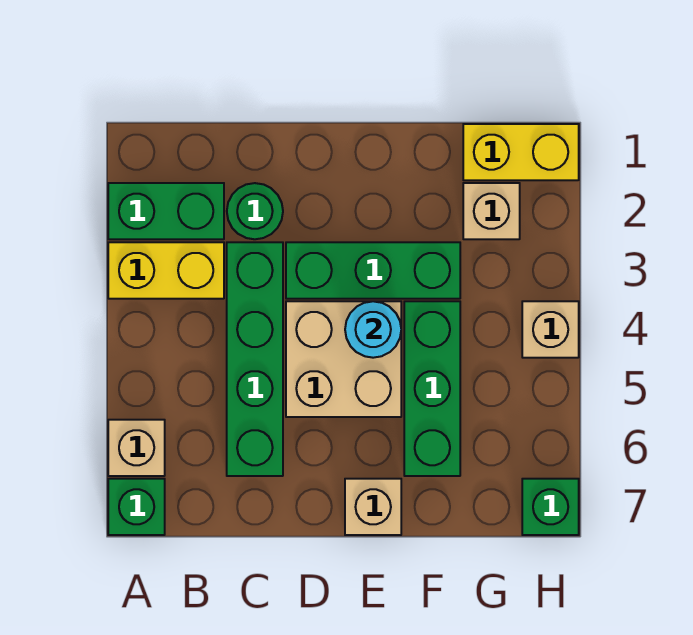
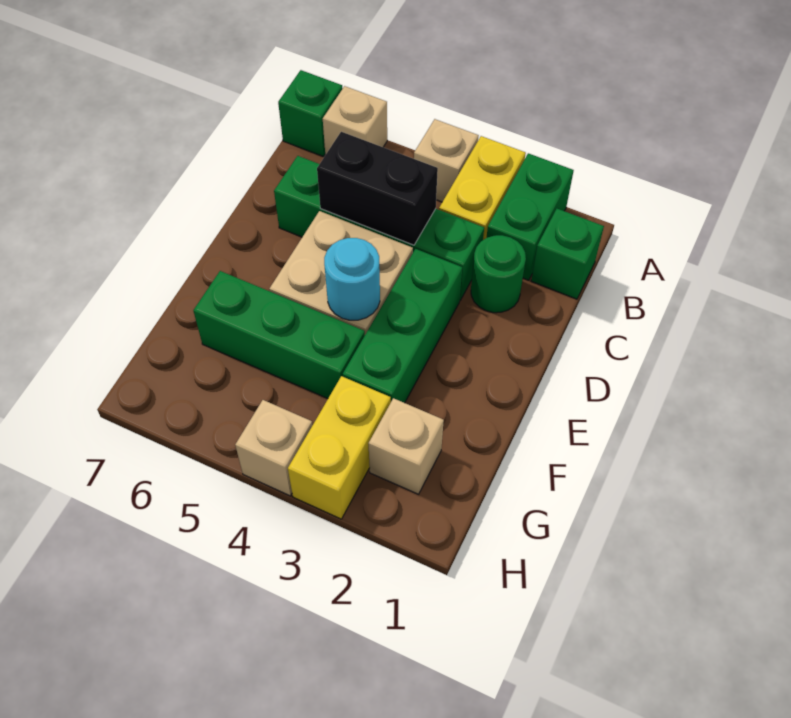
none -> black 1x2 brick [317,132,438,245]
tan 1x1 brick [345,479,401,535] -> tan 1x1 brick moved to [414,119,479,202]
yellow 1x2 brick [463,124,579,180] -> yellow 1x2 brick moved to [288,376,391,519]
green 1x1 brick [522,479,579,535] -> green 1x1 brick moved to [531,209,604,299]

